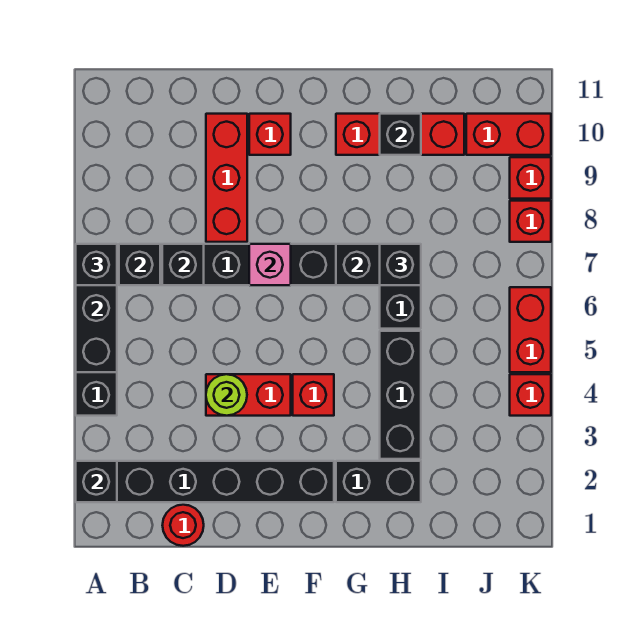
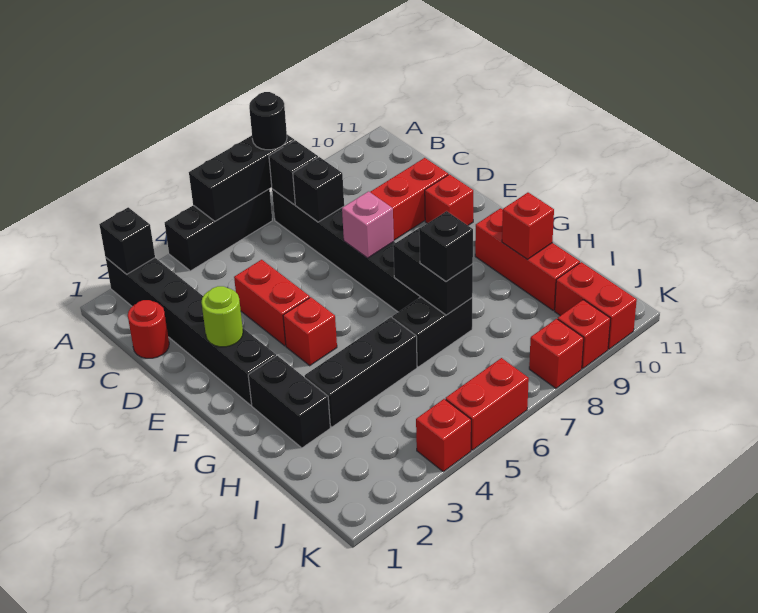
black 1x1 brick [76,244,117,285] -> black 1x1 round brick [249,92,287,150]
lime 1x1 round brick [206,374,247,416] -> lime 1x1 round brick moved to [201,286,243,347]
black 1x1 brick [380,114,421,155] -> red 1x1 brick [502,193,554,259]

